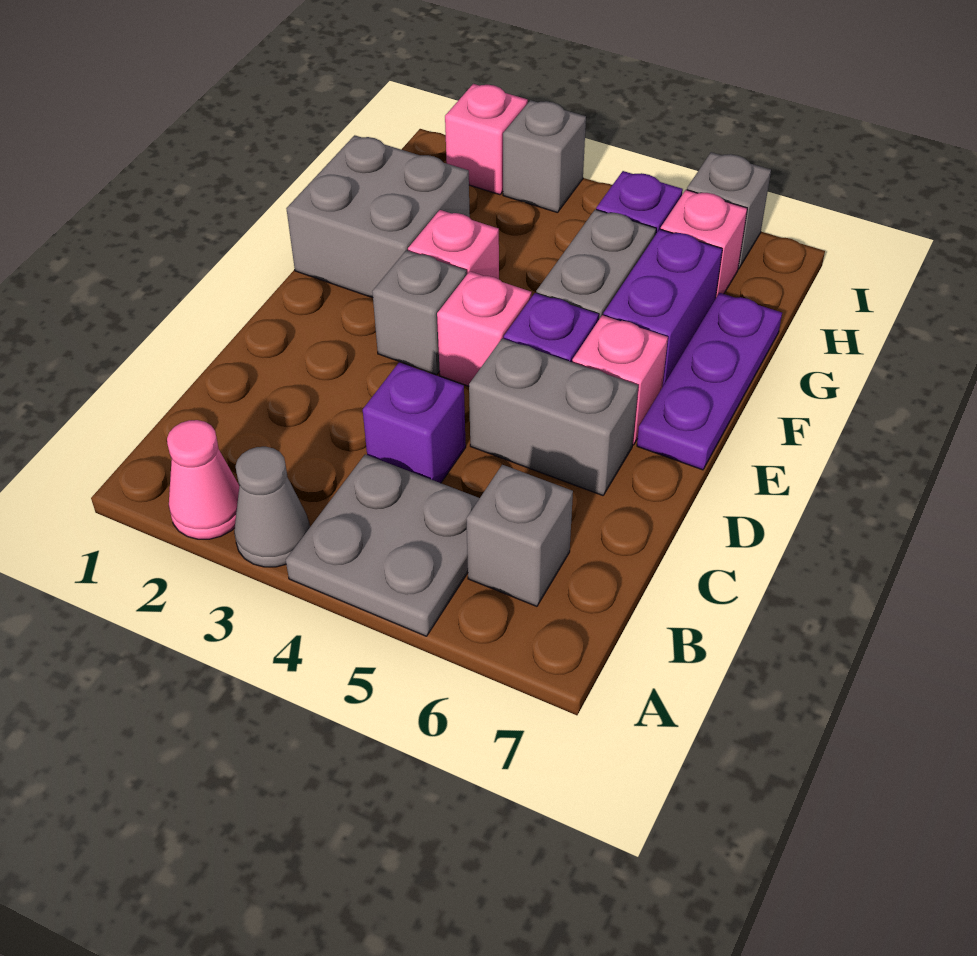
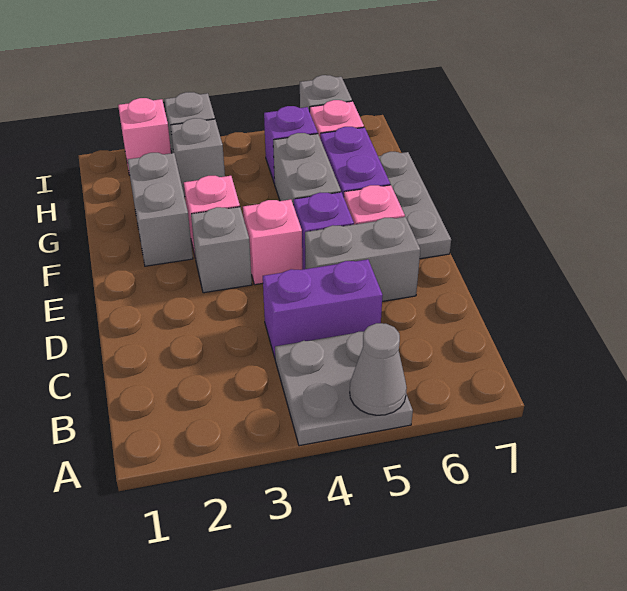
pink 1x1 cone [167,420,239,539] -> none
grey 1x1 cone [234,447,310,567] -> grey 1x1 cone moved to [350,323,407,415]
grey 1x1 brick [466,465,573,606] -> grey 1x1 brick moved to [170,118,225,197]
purple 1x1 brick [363,362,466,483] -> purple 1x2 brick [263,259,383,358]
purple 1x3 plate [637,293,782,470] -> grey 1x3 plate [378,152,451,259]
grey 2x2 brick [286,135,470,298] -> grey 1x2 brick [128,153,193,266]

